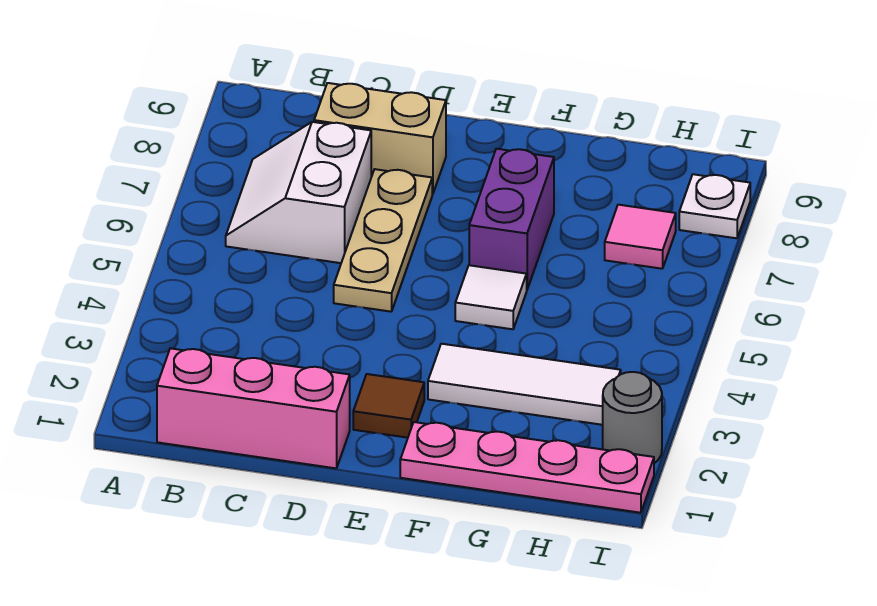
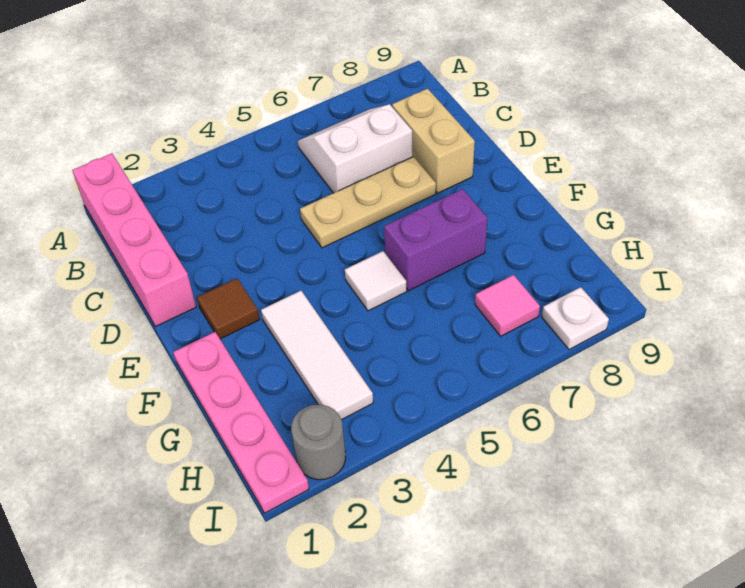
pink 1x3 brick [157,348,350,468] -> pink 1x4 brick [72,153,196,327]

